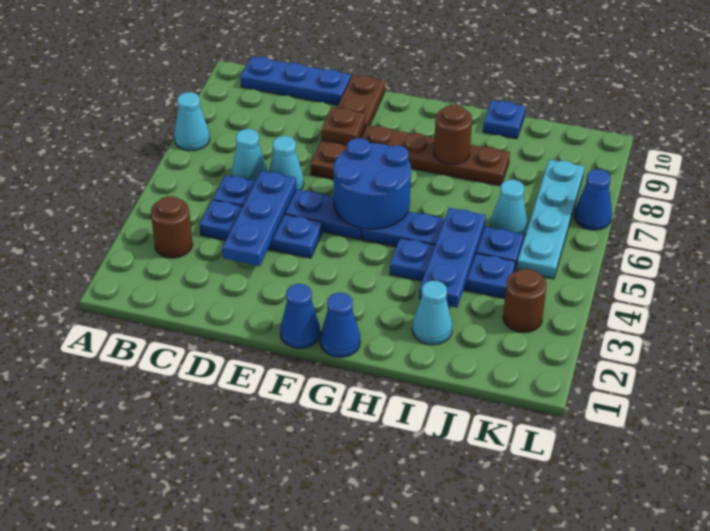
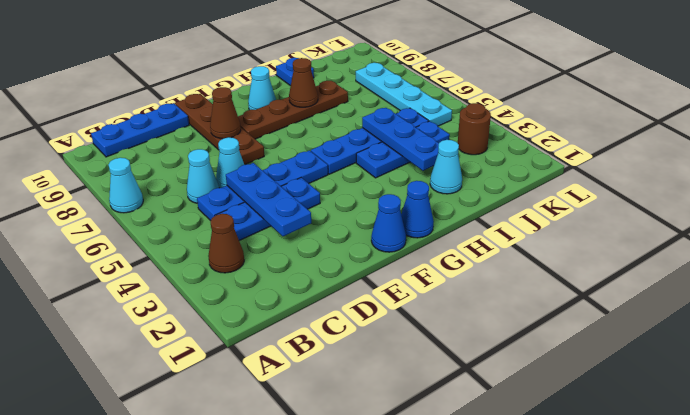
brown 1x1 round brick [151,196,193,258] -> brown 1x1 cone [208,214,244,273]
brown 1x1 plate [321,107,366,145] -> brown 1x1 cone [210,87,241,139]
blue 2x2 round brick [333,138,411,229] -> none
brown 1x1 round brick [434,105,472,164] -> brown 1x1 cone [289,58,318,107]
cyan 1x1 cone [490,180,528,235] -> cyan 1x1 cone moved to [248,66,276,110]
blue 1x1 cone [574,169,612,230] -> none

